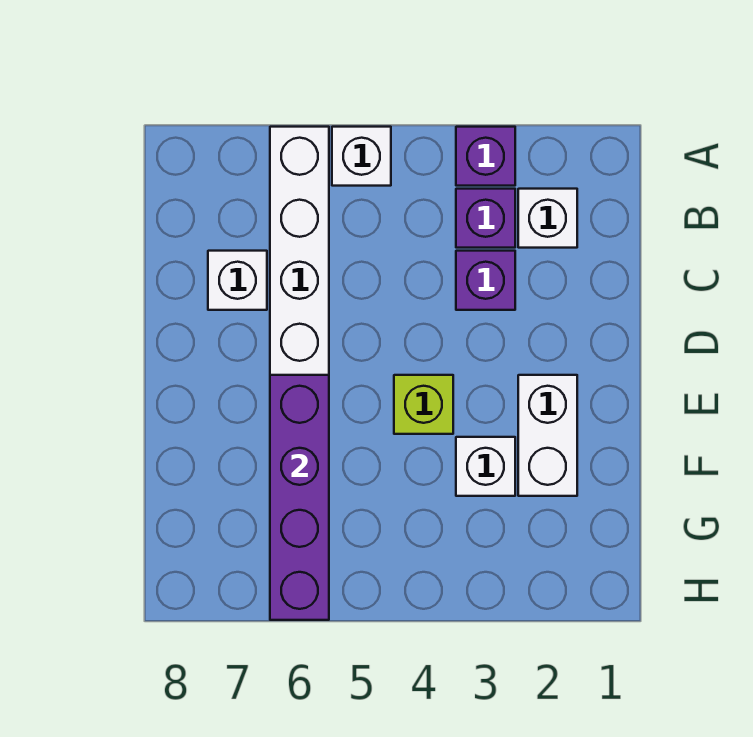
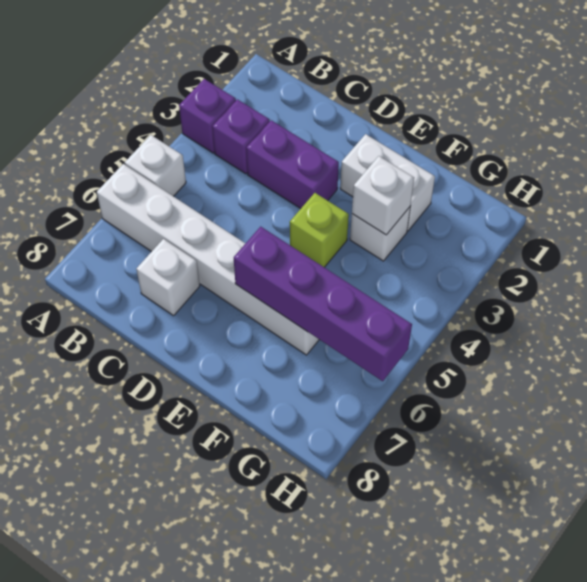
white 1x1 brick [518,189,577,248] -> white 1x1 brick moved to [352,156,414,235]
purple 1x1 brick [456,251,515,310] -> purple 1x2 brick [246,120,339,209]

